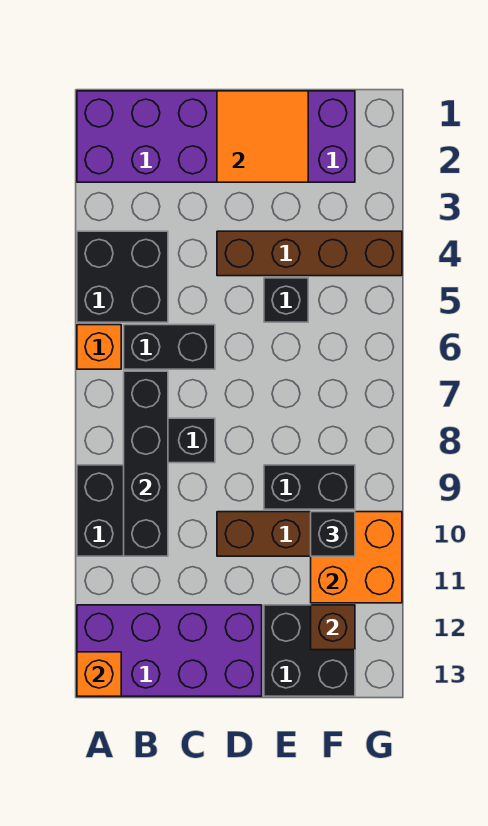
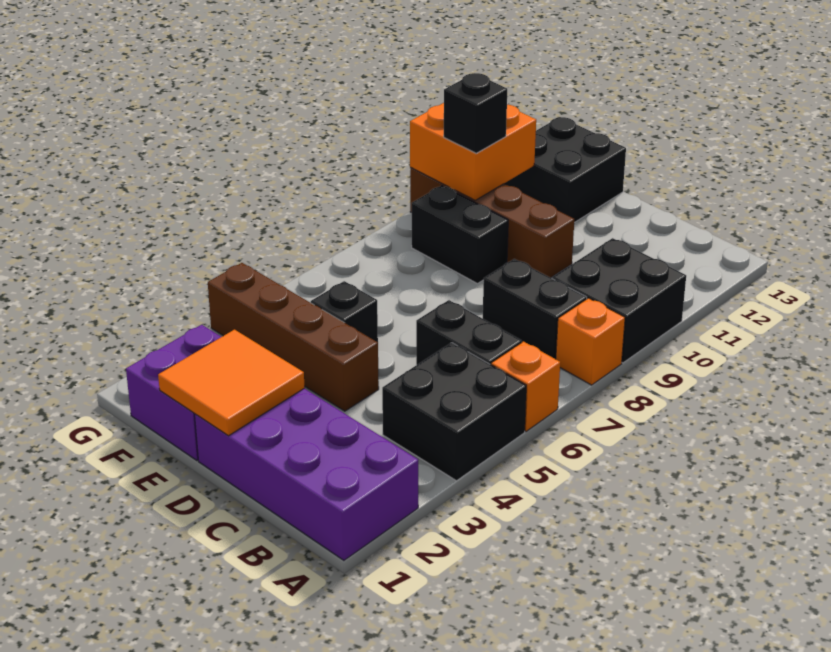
purple 2x4 brick [77,605,262,696] -> none
orange 1x1 brick [77,652,121,696] -> orange 1x1 brick moved to [556,298,625,385]
black 1x4 brick [124,371,168,556] -> none
brown 1x1 brick [311,605,355,650] -> none

